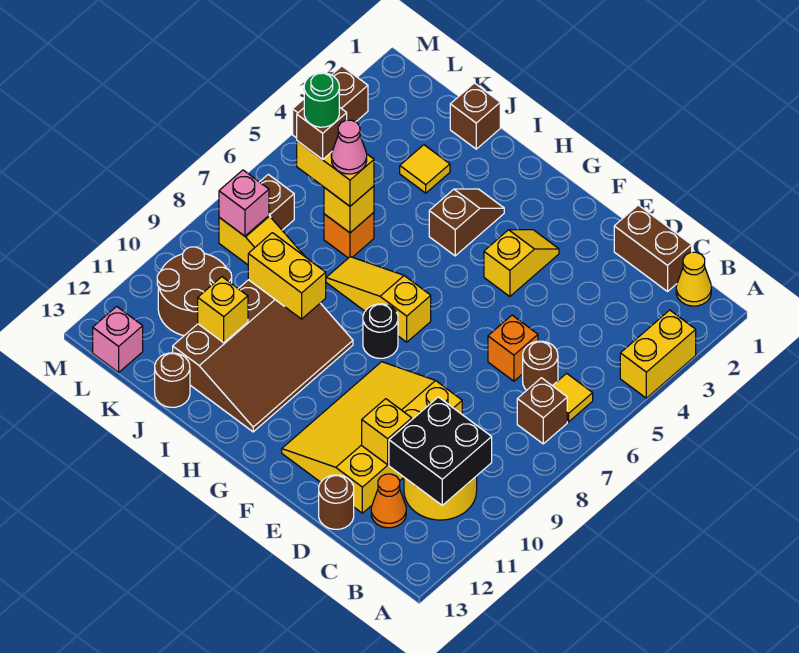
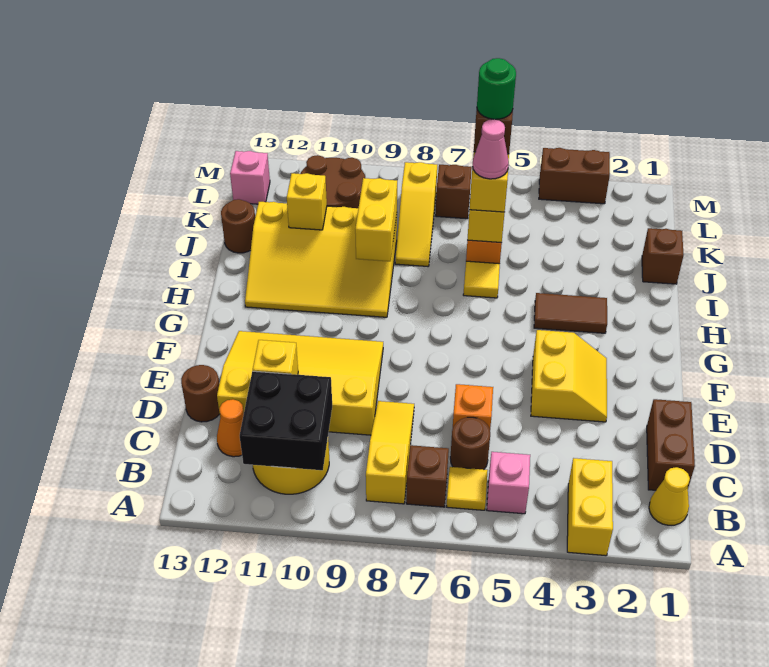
yellow 1x2 brick [620,310,696,398] -> yellow 1x2 brick turned to [567,458,613,556]
yellow 1x2 slope [484,230,559,297] -> yellow 2x2 slope [531,330,607,422]
yellow 1x3 slope [326,257,431,342] -> yellow 1x3 slope moved to [366,401,414,504]
black 1x1 round brick [363,304,398,358] -> none
brown 1x2 slope [429,189,504,256] -> brown 1x2 tile [534,293,607,333]
brown 3x4 slope [173,280,353,432] -> yellow 3x4 slope [245,202,397,317]
yellow 1x1 tile [400,145,450,193] -> yellow 1x1 tile moved to [463,261,500,298]
pink 1x1 brick [219,170,269,236] -> pink 1x1 brick moved to [487,452,530,514]

